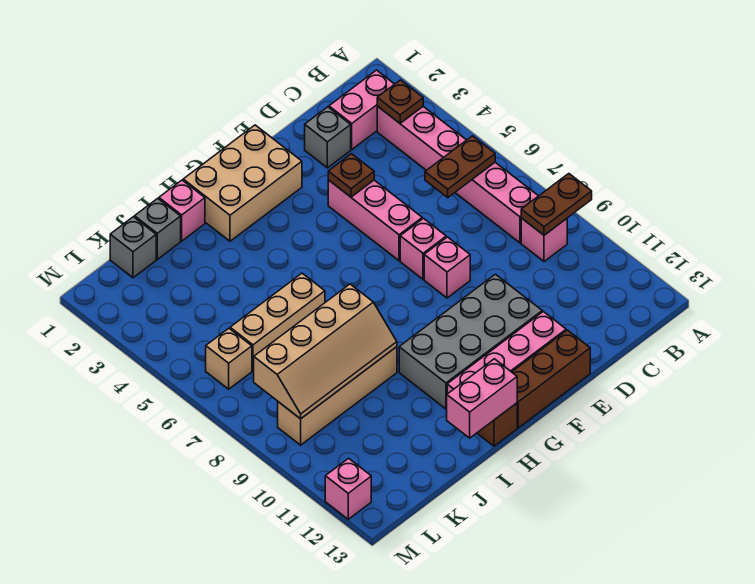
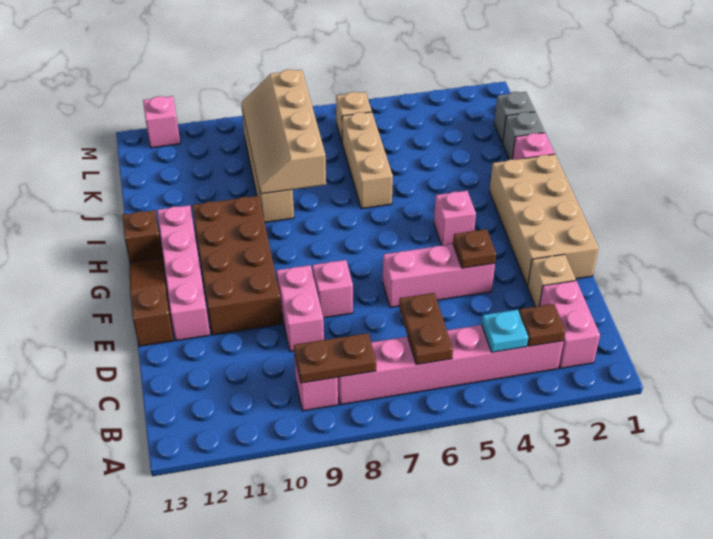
brown 1x2 plate [521,174,592,235] -> brown 1x2 plate turned to [294,333,376,383]
none -> cyan 1x1 plate [482,310,528,352]
grey 1x1 brick [305,107,351,168] -> tan 1x1 brick [528,254,576,307]
pink 1x1 brick [400,218,446,279] -> pink 1x1 brick moved to [434,191,476,245]
grey 2x4 brick [399,274,542,409] -> brown 2x4 brick [192,196,282,335]
brown 1x3 brick [512,330,590,428] -> brown 1x3 slope [130,258,174,346]
tan 2x3 brick [183,125,302,241] -> tan 2x4 brick [489,154,599,286]
pink 1x2 brick [447,359,517,438] -> pink 1x2 brick moved to [277,265,324,352]

